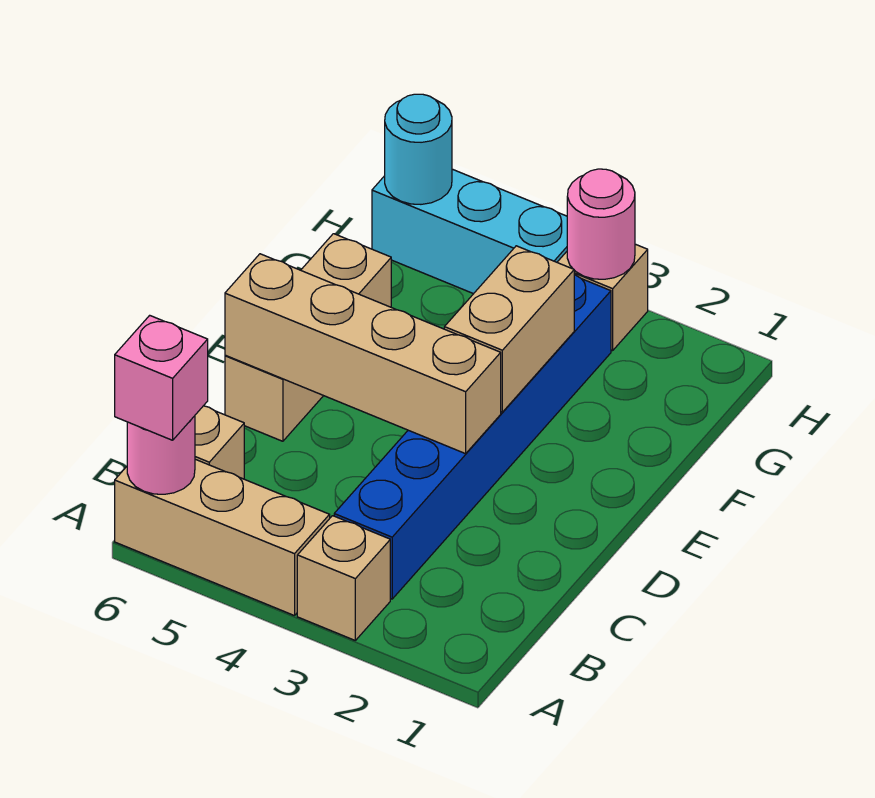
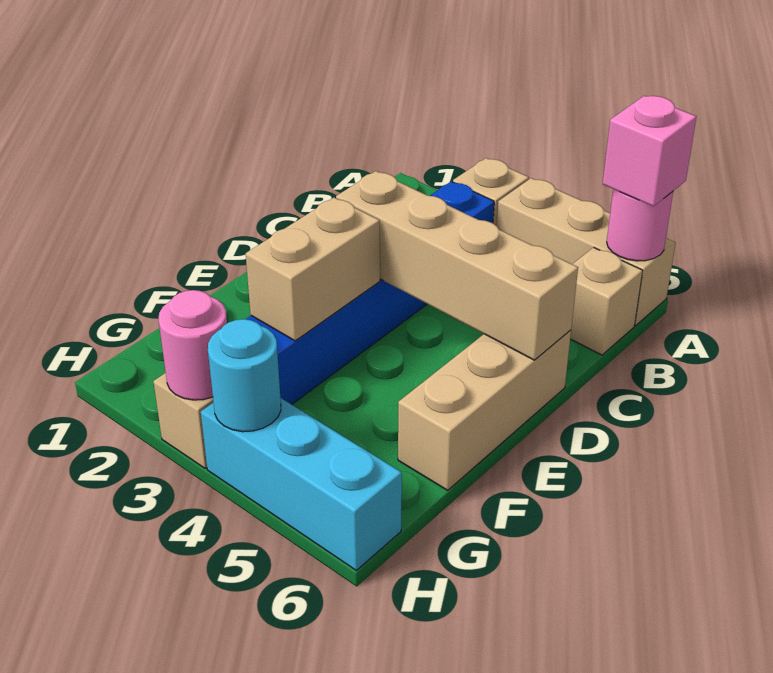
cyan 1x1 round brick [385,94,452,204] -> cyan 1x1 round brick moved to [208,319,281,432]

